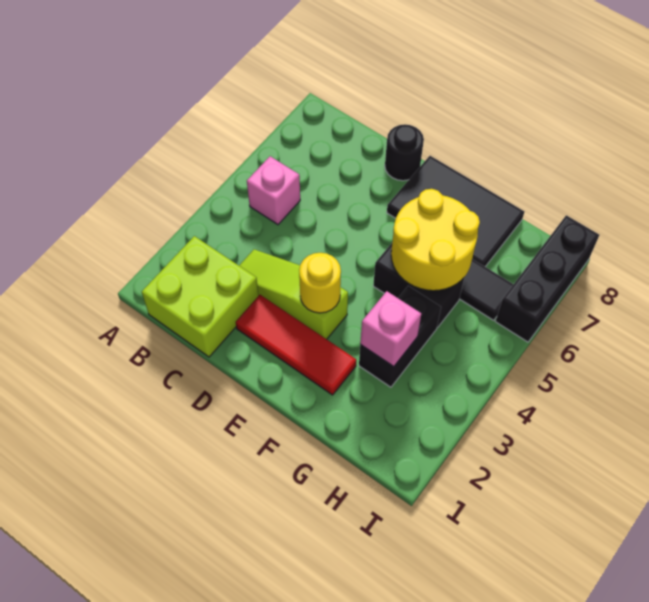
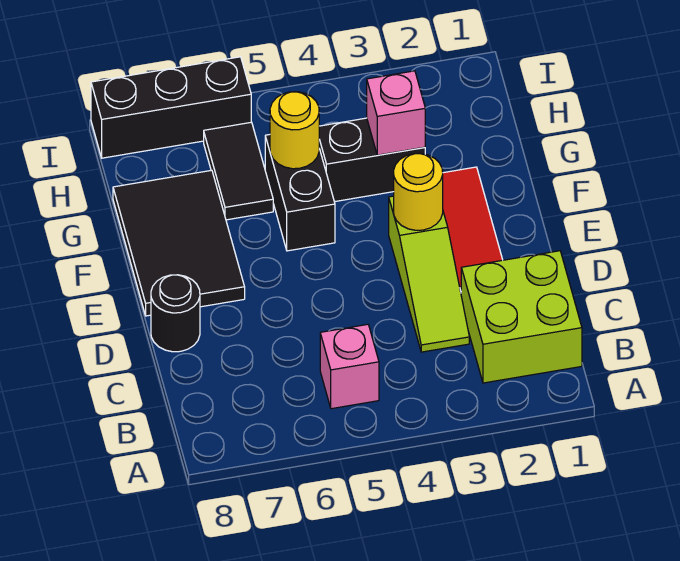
yellow 2x2 round brick [391,189,480,291] -> yellow 1x1 round brick [270,92,319,169]

